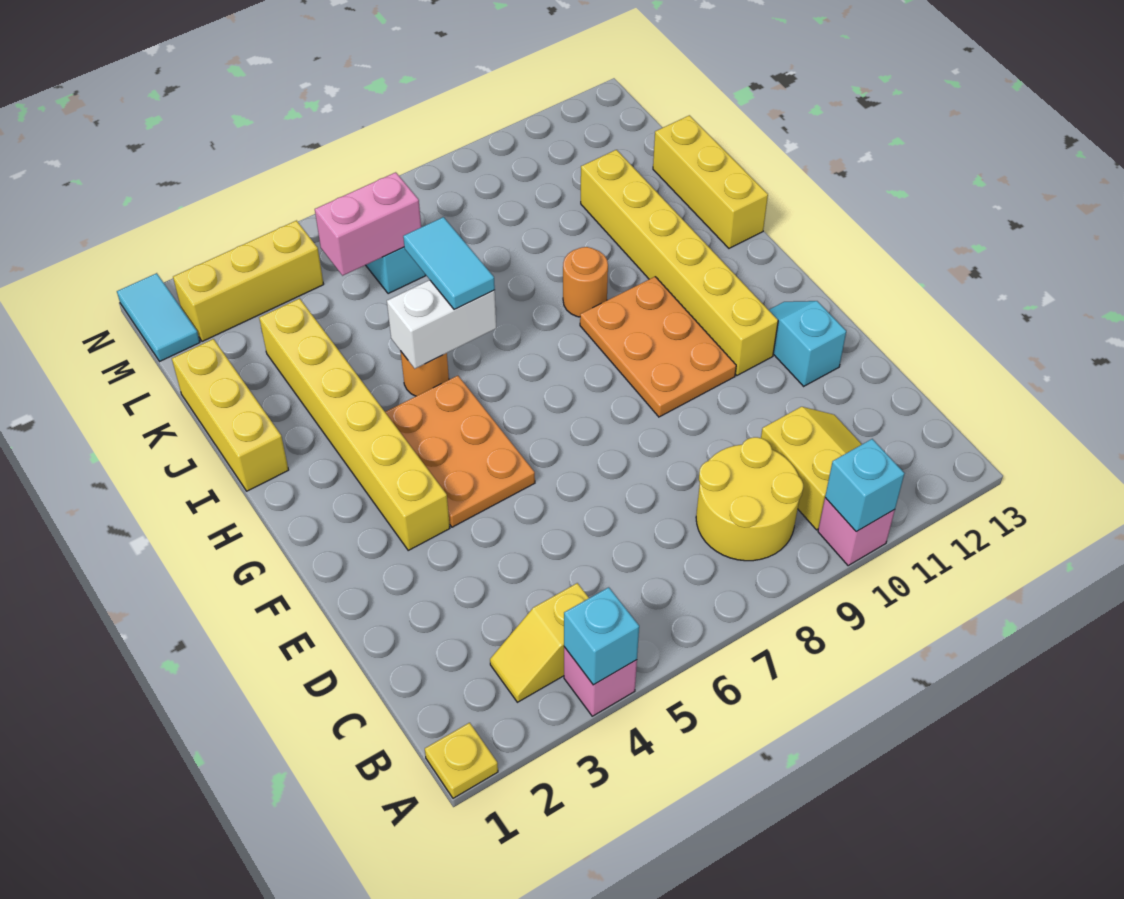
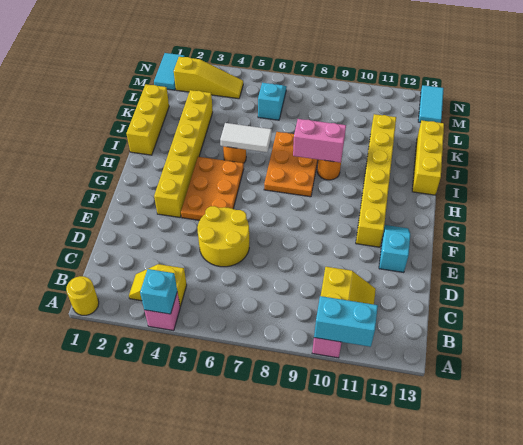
yellow 1x1 plate [425,723,498,798] -> yellow 1x1 round brick [66,276,99,315]
cyan 1x1 brick [825,439,904,532] -> cyan 1x2 brick [314,296,378,347]
yellow 2x2 round brick [696,437,803,561] -> yellow 2x2 round brick moved to [197,206,249,267]
orange 2x3 plate [580,277,736,417] -> orange 2x3 plate moved to [264,132,318,197]
white 1x2 brick [387,280,496,369] -> white 1x2 tile [220,123,272,152]
cyan 1x2 tile [403,217,495,309] -> cyan 1x2 tile moved to [418,85,444,123]
pink 1x2 brick [315,172,421,276] -> pink 1x2 brick moved to [293,119,346,163]
yellow 1x3 brick [173,221,324,342] -> yellow 1x3 slope [174,57,243,99]

